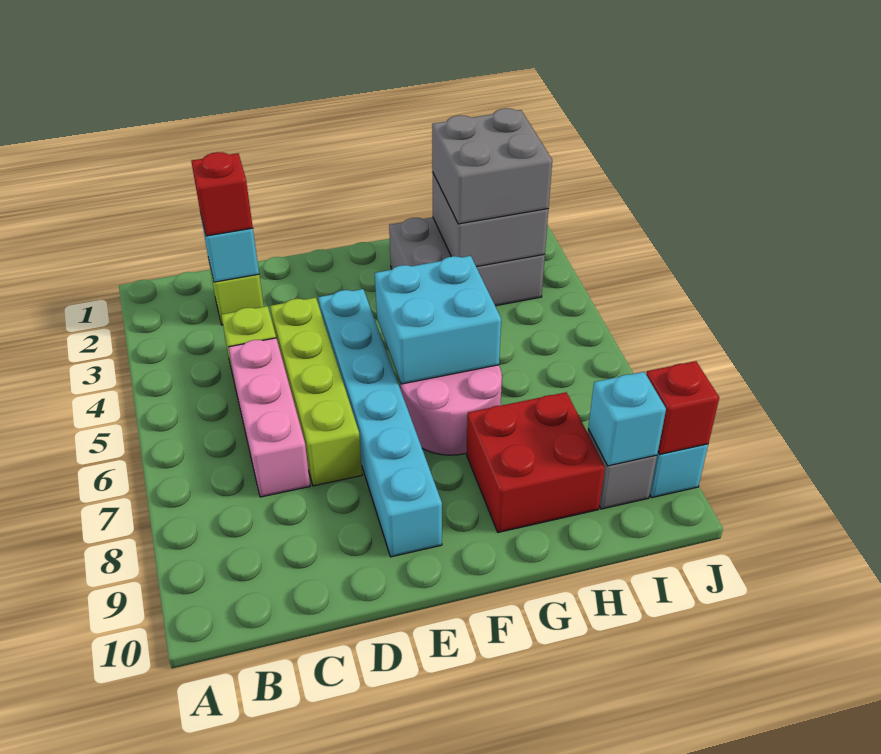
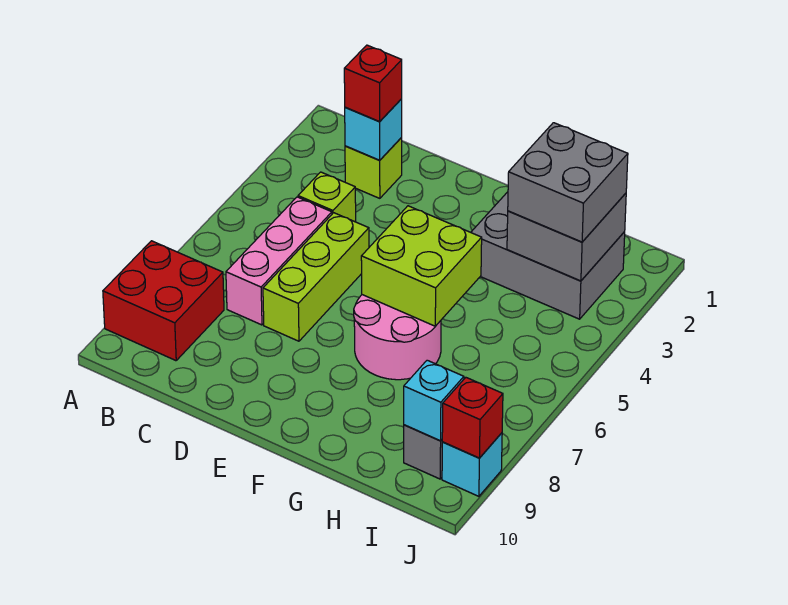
lime 1x4 brick [270,298,362,486] -> lime 1x3 brick [263,213,369,341]
cyan 1x6 brick [318,289,442,557] -> none
cyan 2x2 brick [375,256,501,384] -> lime 2x2 brick [361,206,482,326]
red 2x2 brick [467,392,605,532] -> red 2x2 brick moved to [103,241,224,361]

